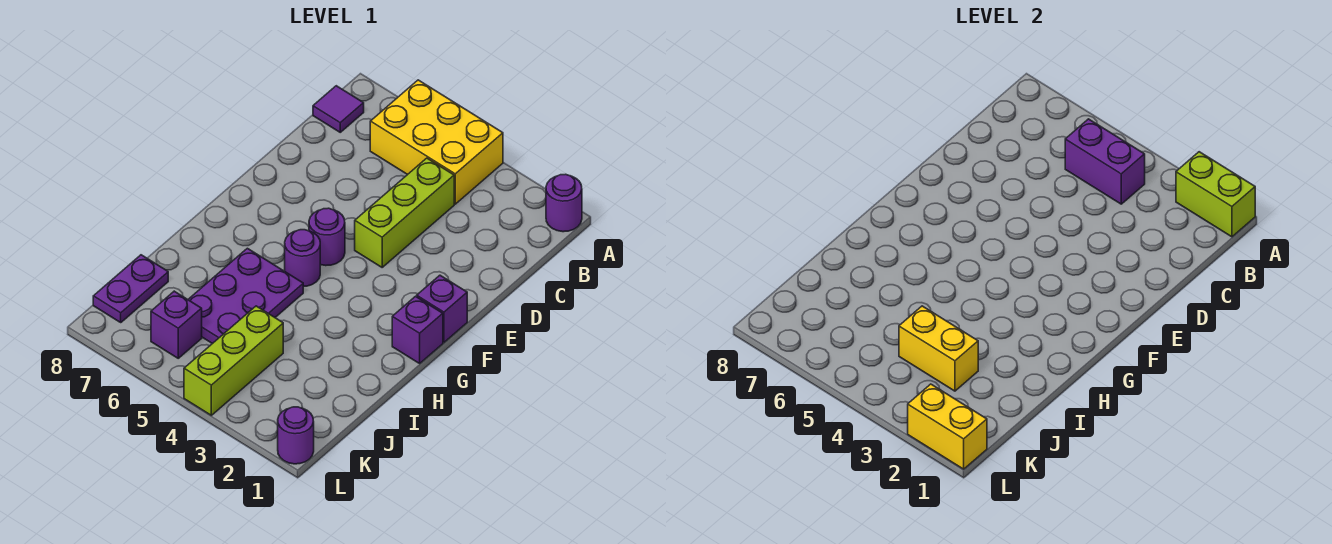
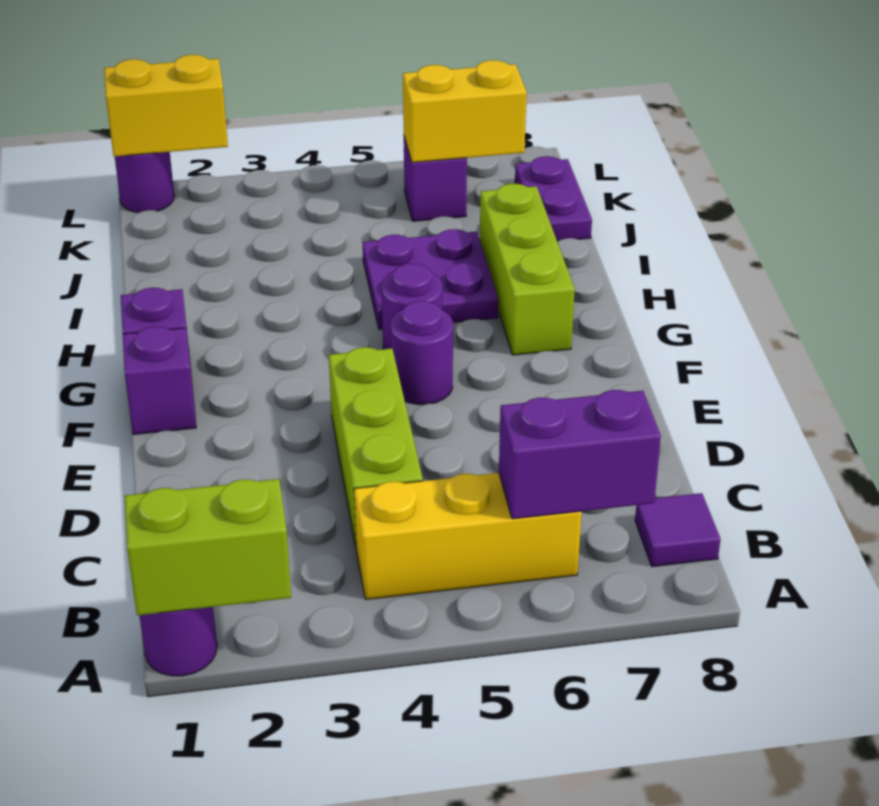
yellow 2x3 brick [370,80,503,204] -> yellow 1x3 brick [354,473,582,600]
purple 1x2 brick [1065,119,1145,204] -> purple 1x2 brick moved to [499,390,661,519]
purple 2x3 plate [188,248,303,344] -> purple 2x2 plate [363,229,498,330]
yellow 1x2 brick [899,306,978,391] -> yellow 1x2 brick moved to [403,60,527,162]
lime 1x3 brick [184,306,283,415] -> lime 1x3 brick moved to [480,184,575,355]

